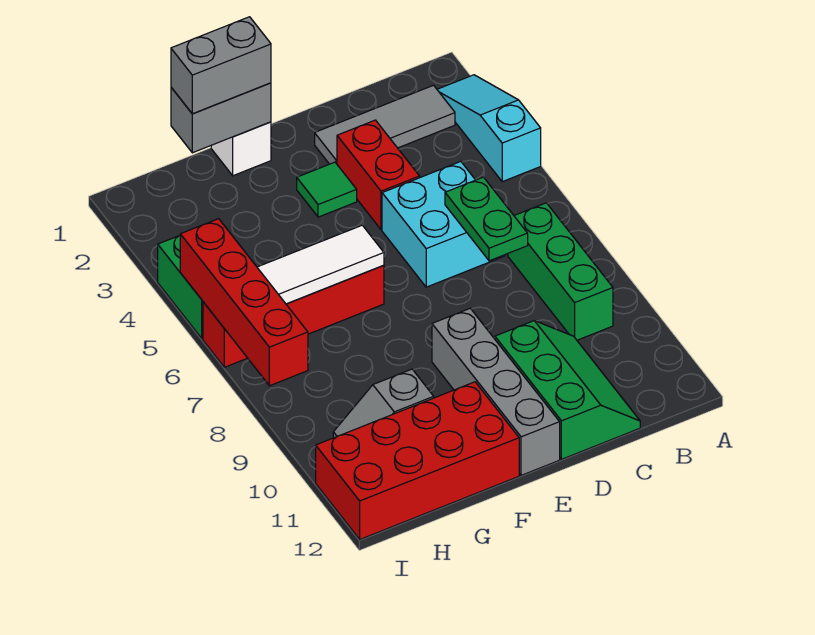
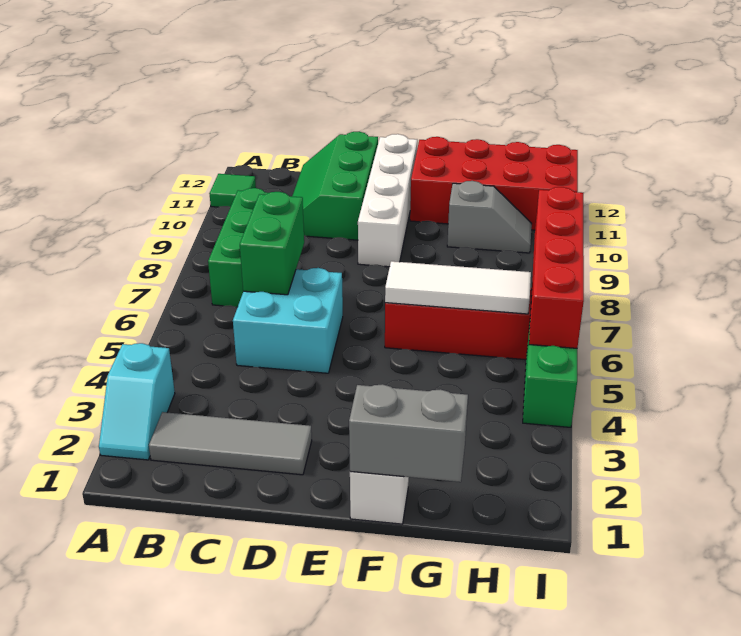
cyan 1x3 slope [437,75,541,182] -> cyan 1x2 slope [99,343,175,460]
green 1x2 plate [445,177,528,261] -> green 1x2 brick [240,192,304,295]
red 1x2 brick [337,120,420,230] -> none
green 1x1 tile [297,162,357,217] -> green 1x1 tile moved to [209,174,256,207]
grey 1x4 brick [432,308,560,475] -> white 1x4 brick [358,134,417,267]
grey 1x2 brick [171,17,271,114] -> none

